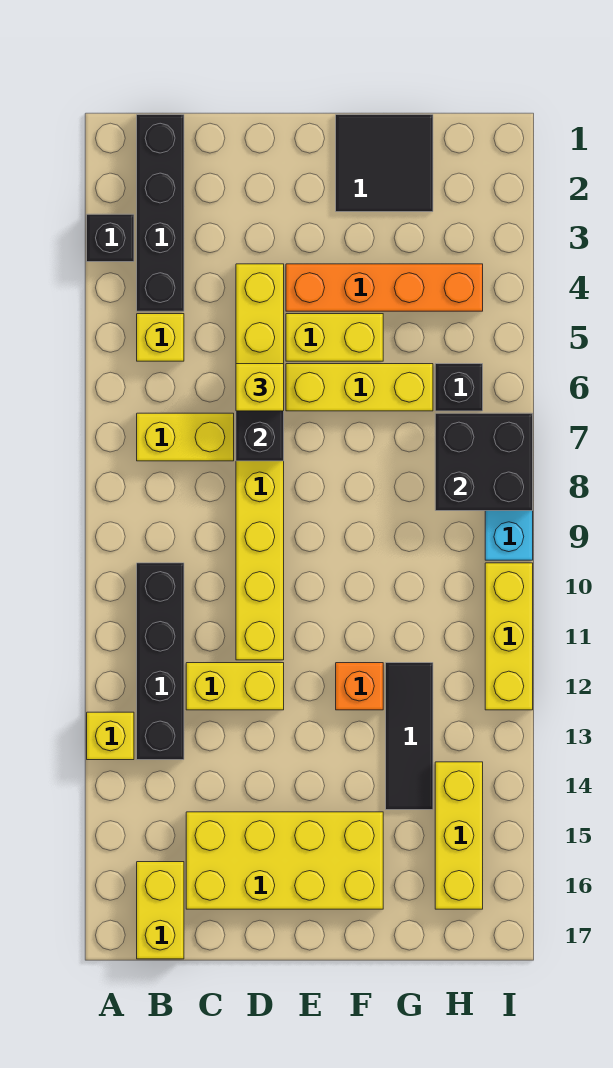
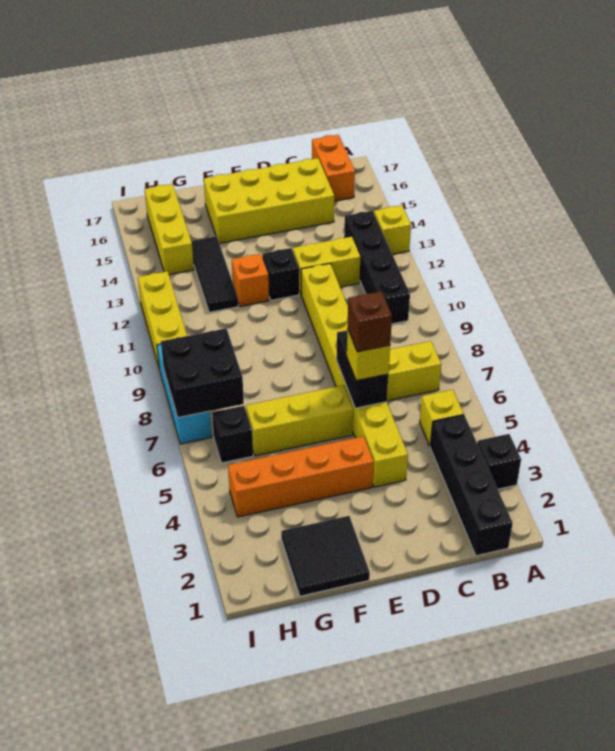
yellow 1x2 brick [137,862,184,959] -> orange 1x2 brick [312,135,355,201]
none -> brown 1x1 brick [348,291,392,352]
yellow 1x2 brick [286,314,383,361] -> none
none -> black 1x1 brick [262,248,299,300]

